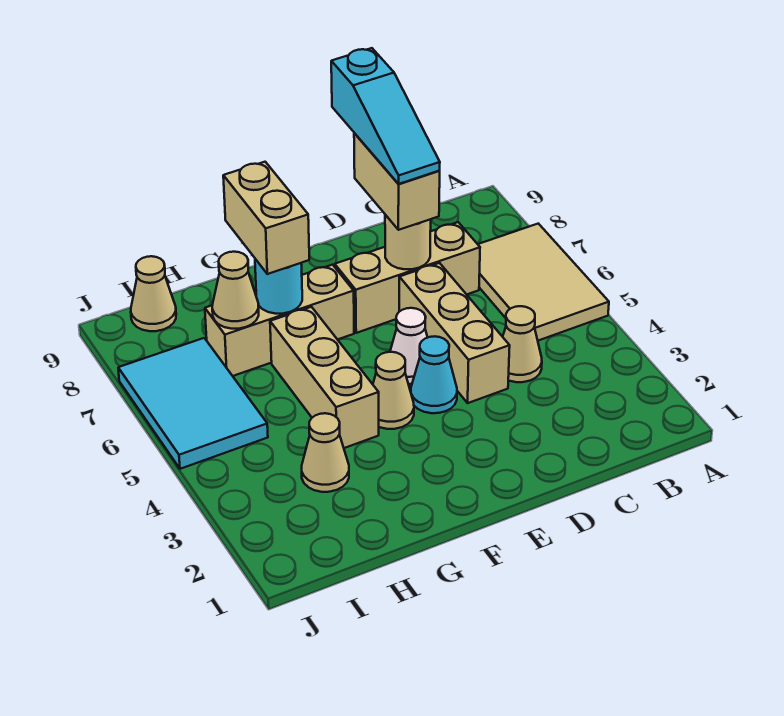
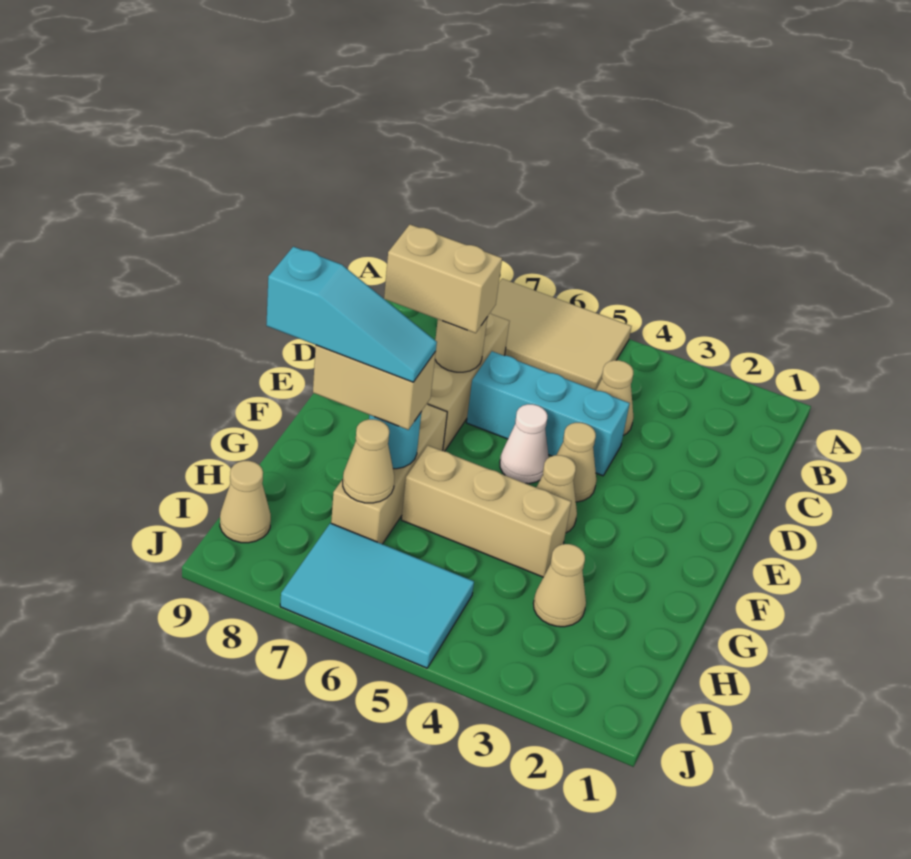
tan 1x3 brick [399,263,510,403] -> cyan 1x3 brick [467,351,630,476]
cyan 1x3 slope [331,48,440,184] -> cyan 1x3 slope moved to [266,247,437,382]
cyan 1x1 cone [411,336,457,413] -> tan 1x1 cone [557,423,596,502]

